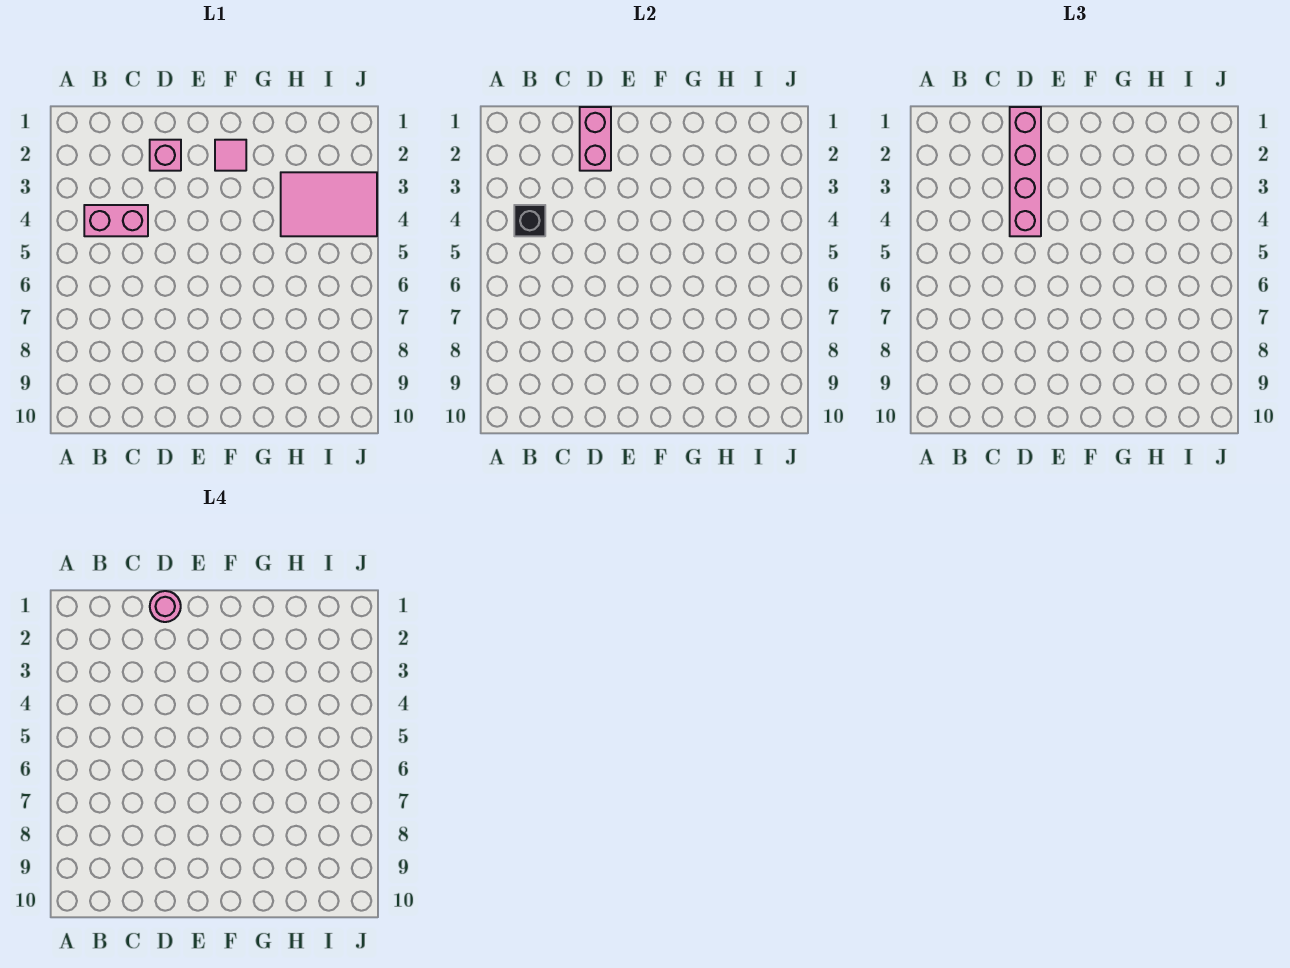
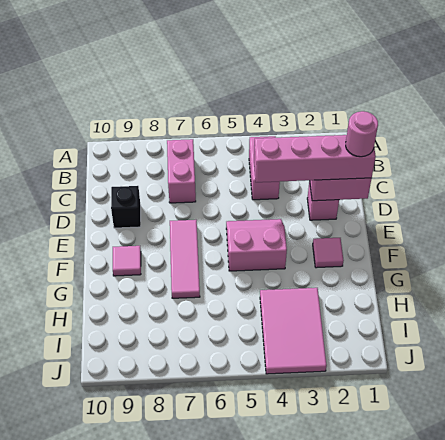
black 1x1 brick [514,205,545,236] -> black 1x1 brick moved to [111,186,141,228]
none -> pink 1x2 brick [167,139,196,203]
none -> pink 2x2 slope [226,219,287,271]
none -> pink 1x3 tile [170,220,200,298]
none -> pink 1x1 tile [113,246,141,276]

